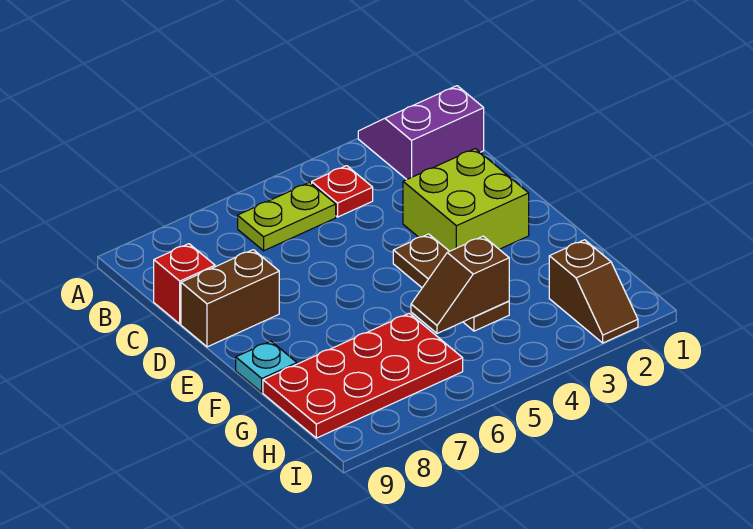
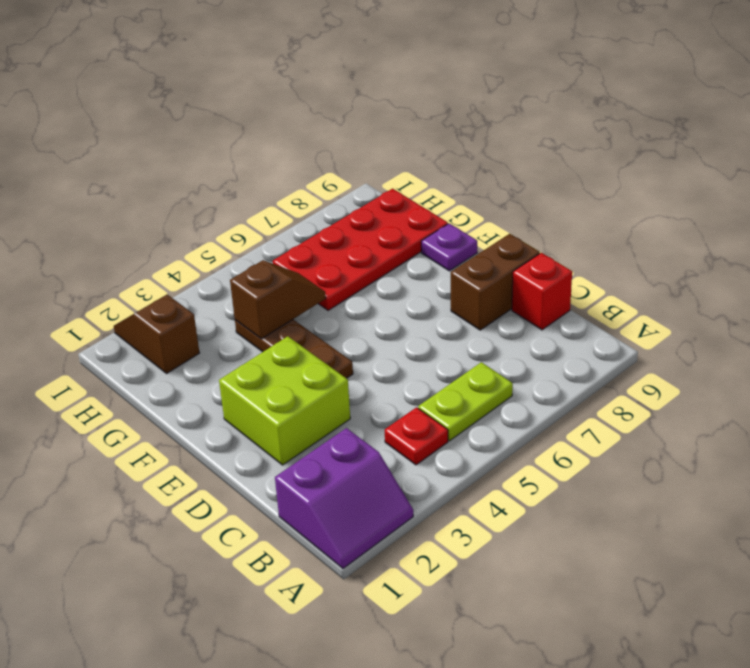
cyan 1x1 plate [236,341,297,392] -> purple 1x1 plate [421,223,477,271]

